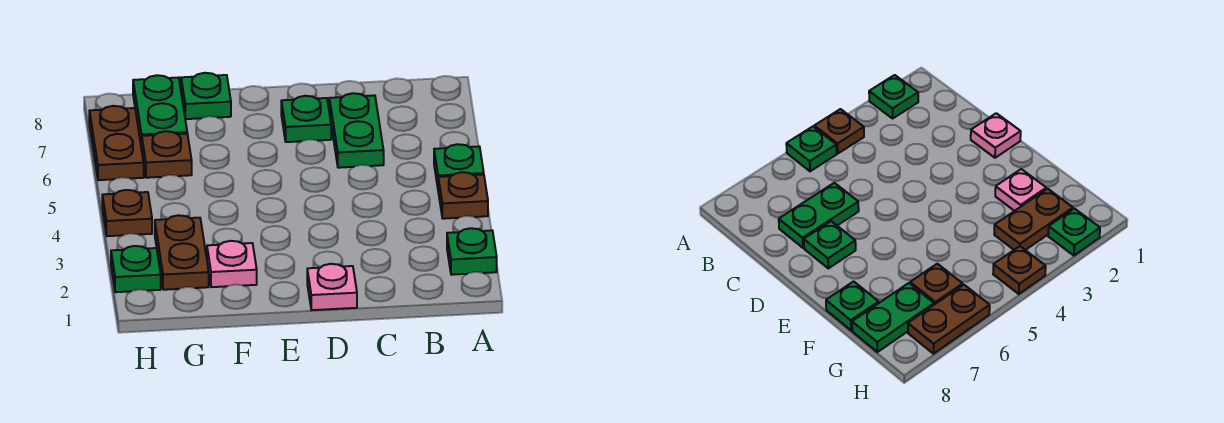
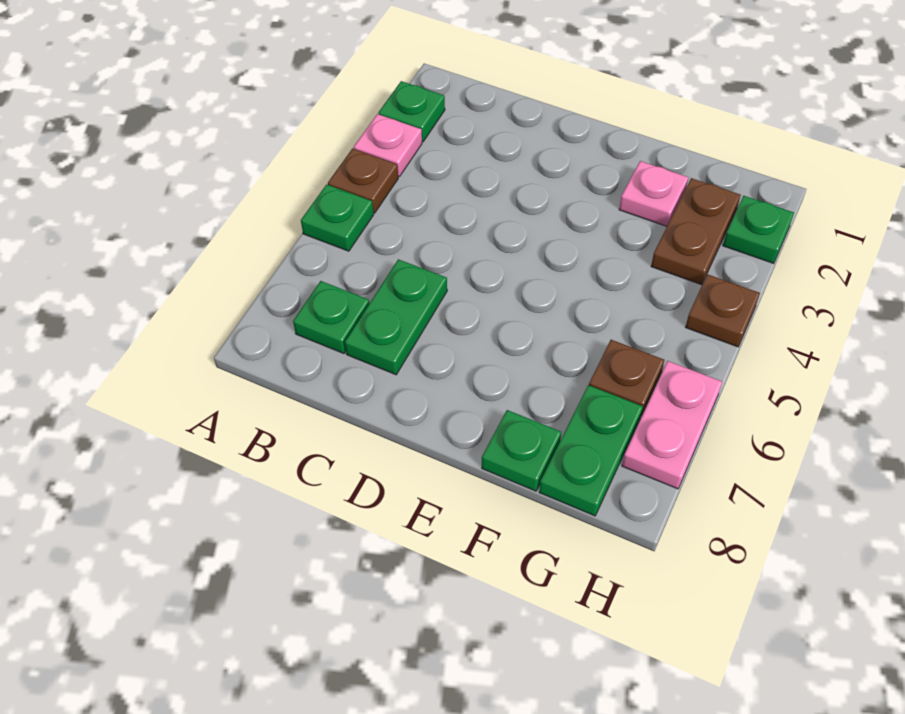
pink 1x1 plate [307,264,357,310] -> pink 1x1 plate moved to [354,114,422,177]
green 1x1 plate [281,96,331,142] -> green 1x1 plate moved to [293,281,369,354]
brown 1x2 plate [89,106,144,180] -> pink 1x2 plate [622,361,722,489]

